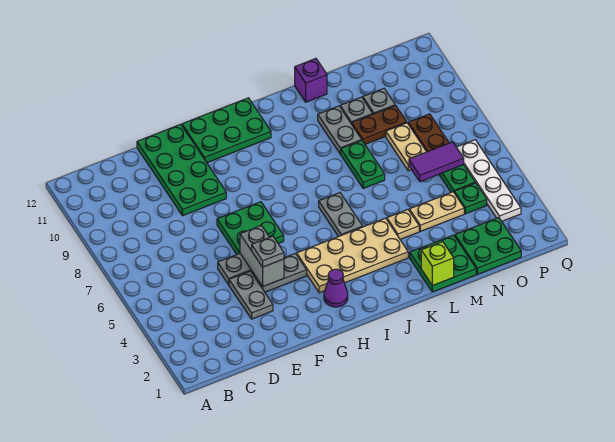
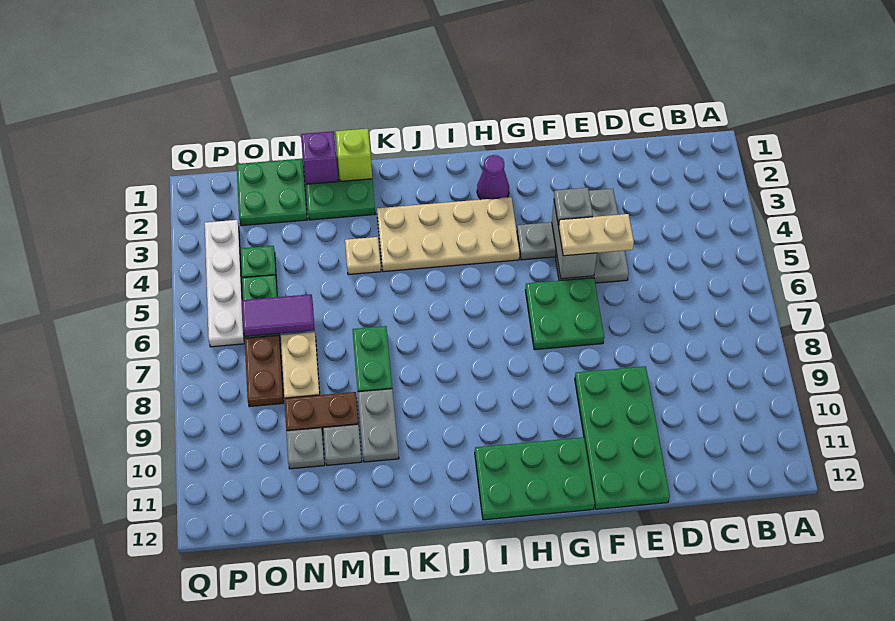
grey 1x2 plate [319,193,363,237] -> none
purple 1x1 brick [295,59,327,102] -> purple 1x1 brick moved to [301,131,338,184]
tan 1x2 plate [409,192,464,231] -> tan 1x2 plate moved to [559,214,634,256]

